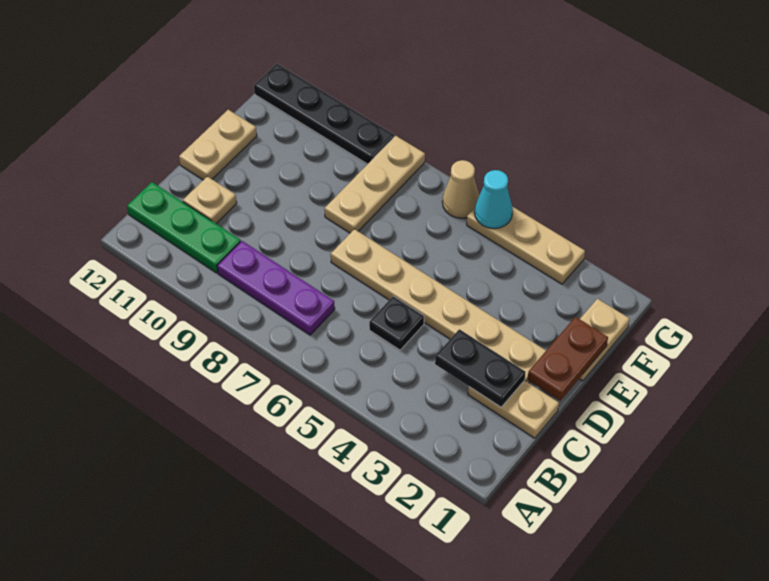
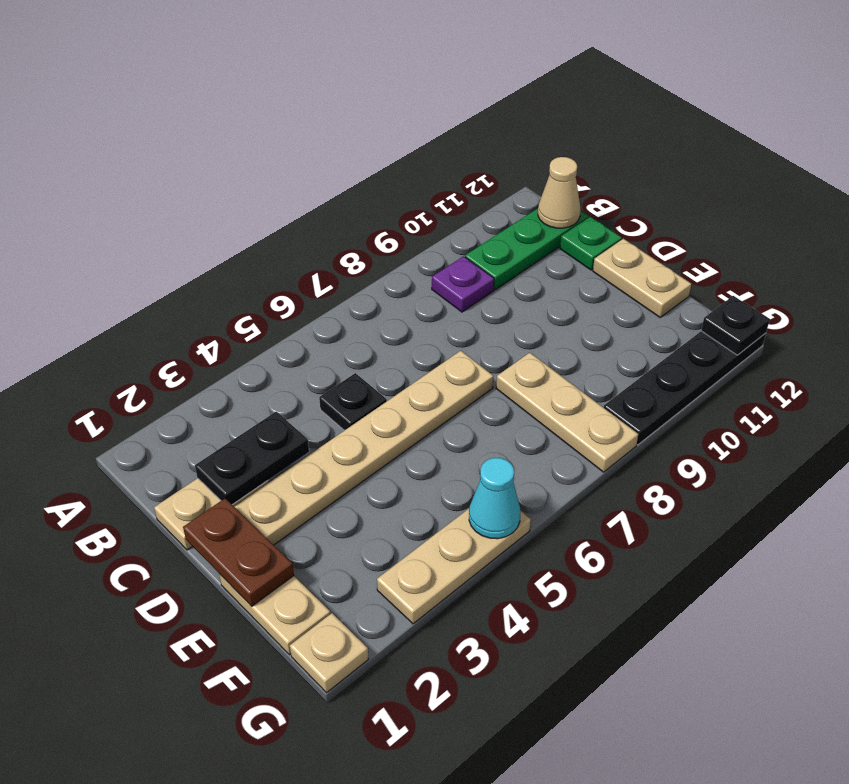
purple 1x3 plate [217,241,335,335] -> purple 1x1 plate [432,256,494,312]
tan 1x1 plate [183,176,237,224] -> tan 1x1 plate moved to [290,613,368,693]
none -> green 1x1 plate [560,217,622,270]
tan 1x1 cone [442,160,479,218] -> tan 1x1 cone moved to [538,157,581,228]
none -> black 1x1 plate [701,296,770,355]

